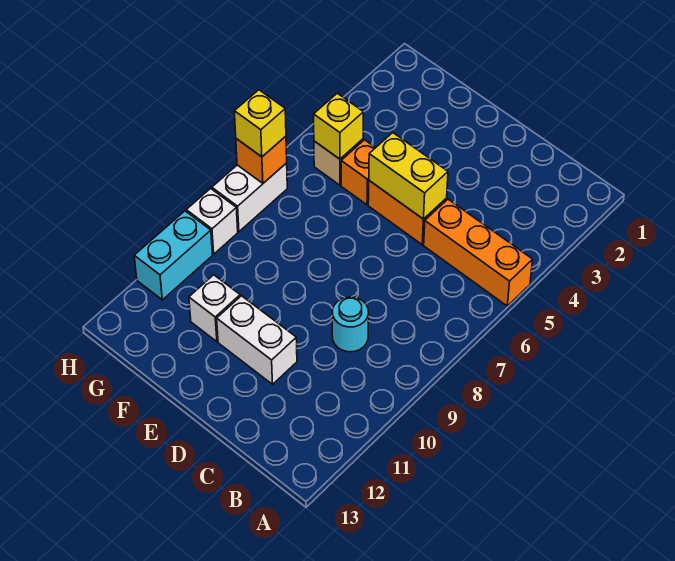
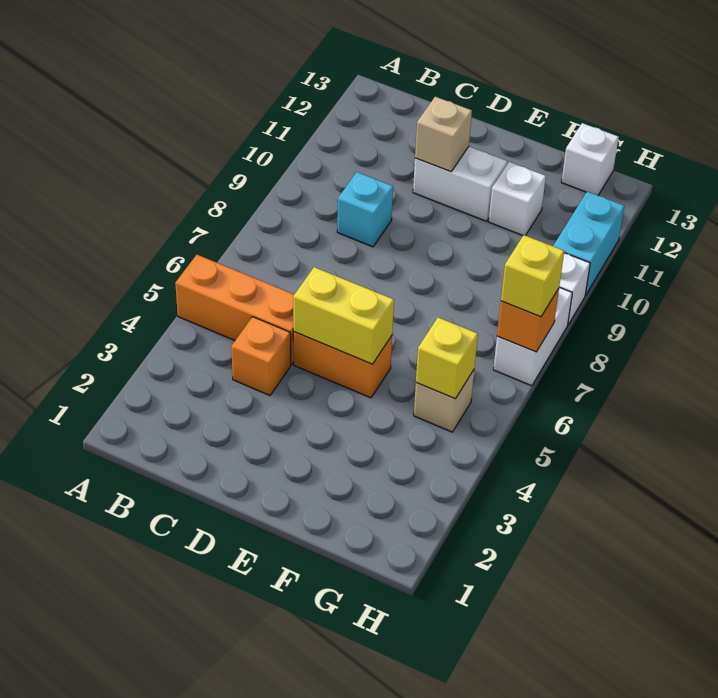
cyan 1x1 round brick [332,297,369,352] -> cyan 1x1 brick [337,172,393,247]
none -> tan 1x1 brick [415,97,472,171]
orange 1x1 brick [341,140,376,205] -> orange 1x1 brick moved to [231,317,291,395]
none -> white 1x1 brick [561,123,619,195]

